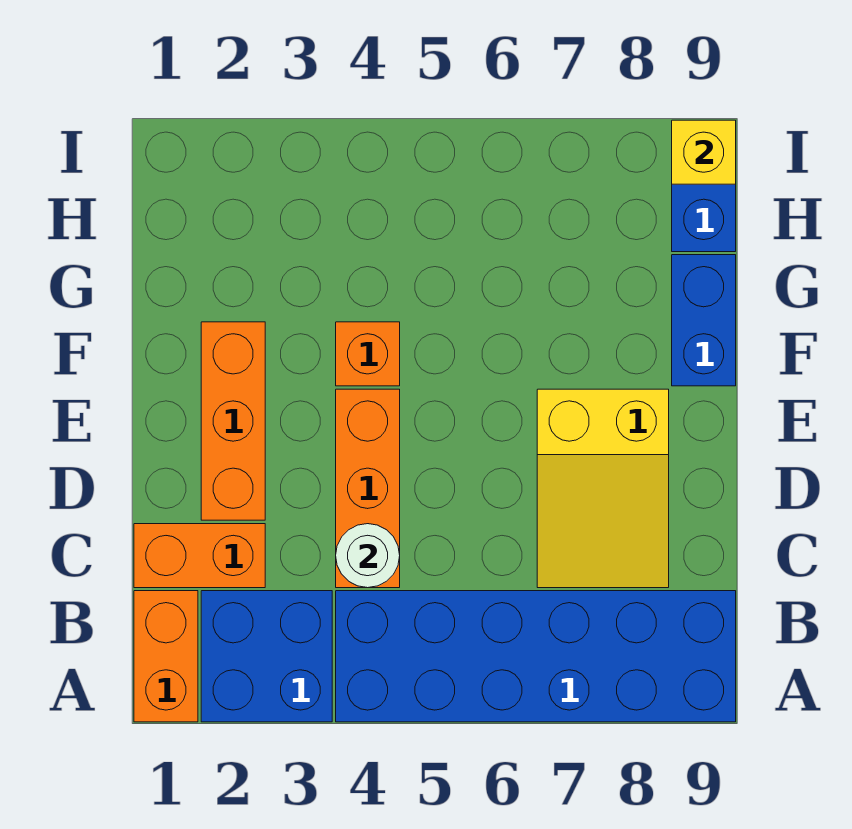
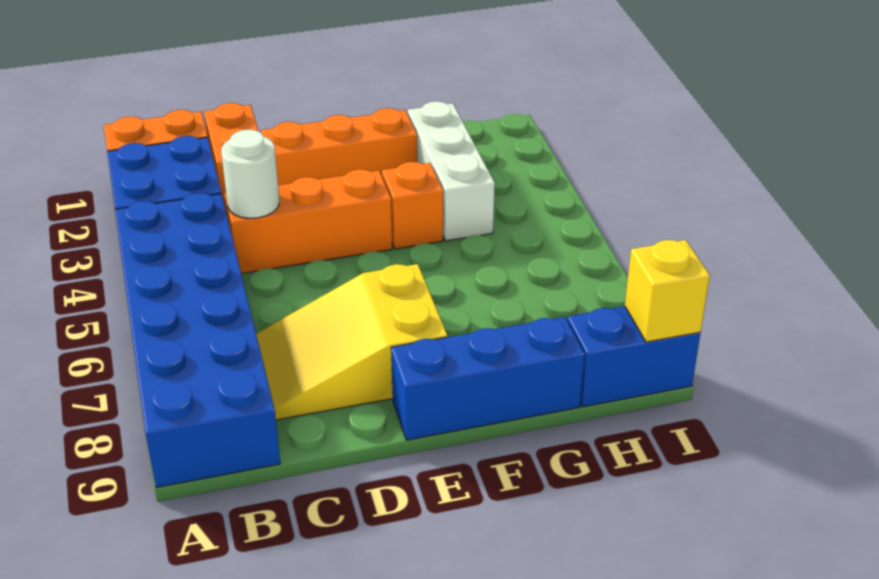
blue 1x2 brick [672,255,736,386] -> blue 1x3 brick [391,317,584,440]
none -> white 1x3 brick [408,101,495,241]

